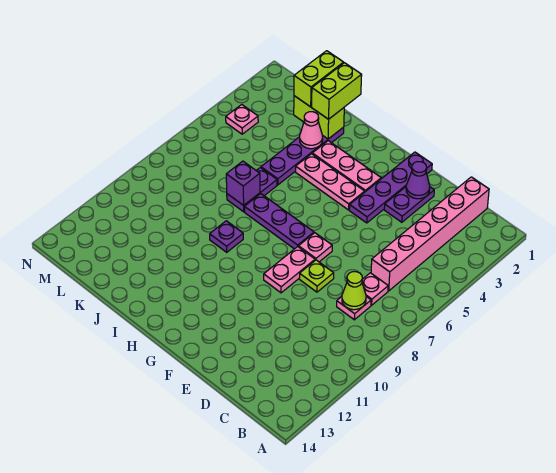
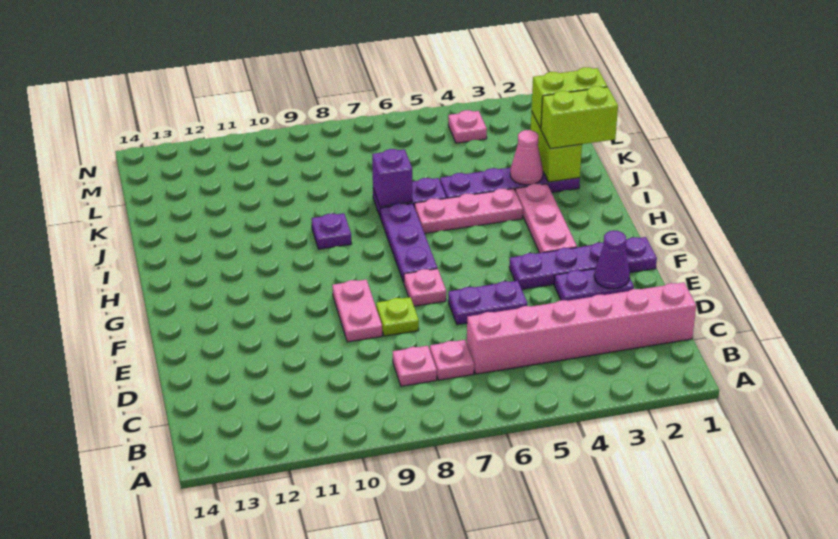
lime 1x1 cone [342,272,366,310] -> none
none -> purple 1x2 plate [448,281,527,325]
pink 1x2 plate [264,247,315,293] -> pink 1x2 plate turned to [332,280,382,342]
pink 1x3 plate [296,154,365,210] -> pink 1x3 plate turned to [415,189,523,234]

